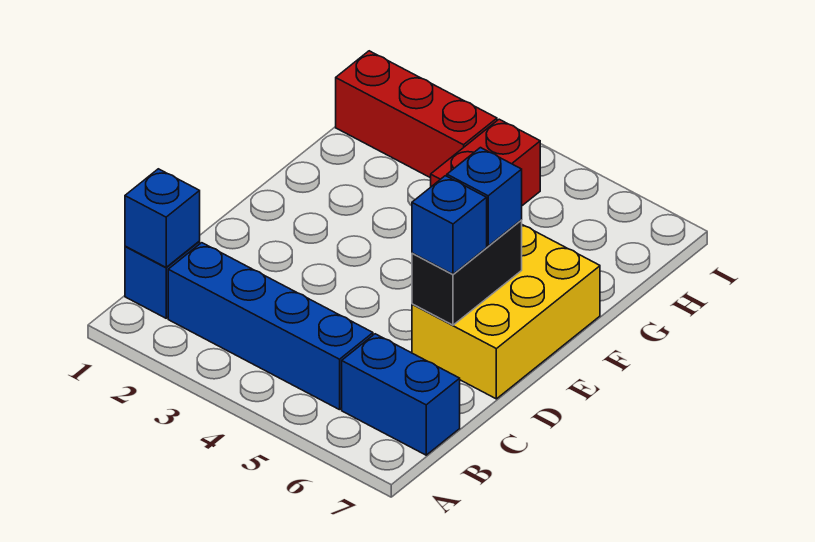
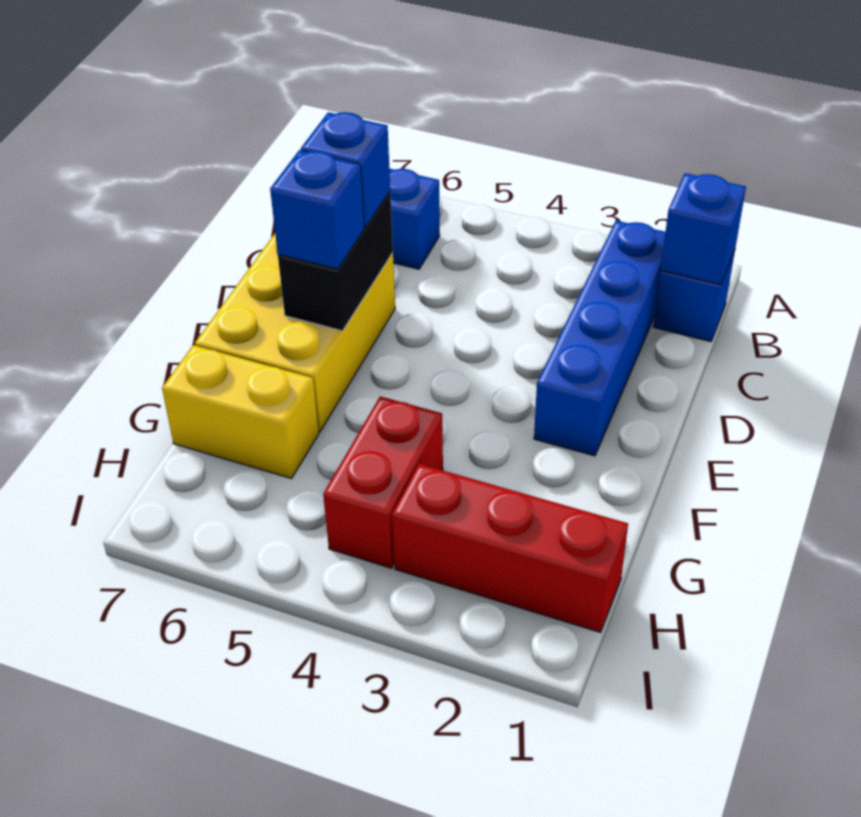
blue 1x4 brick [168,243,373,410] -> blue 1x4 brick turned to [534,221,665,456]
none -> yellow 1x2 brick [162,345,319,479]

